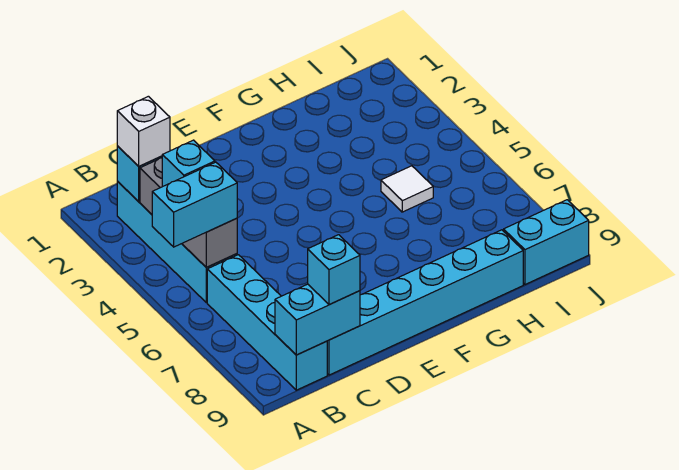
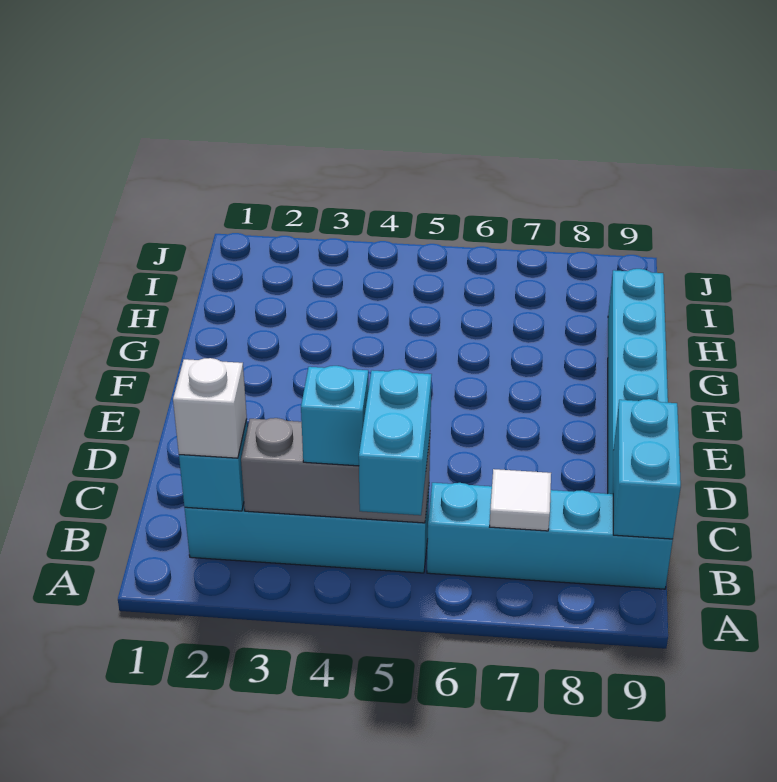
cyan 1x1 brick [308,235,360,305] -> none
white 1x1 tile [381,166,433,212] -> white 1x1 tile moved to [490,469,551,531]
cyan 1x2 brick [504,200,589,285] -> none

